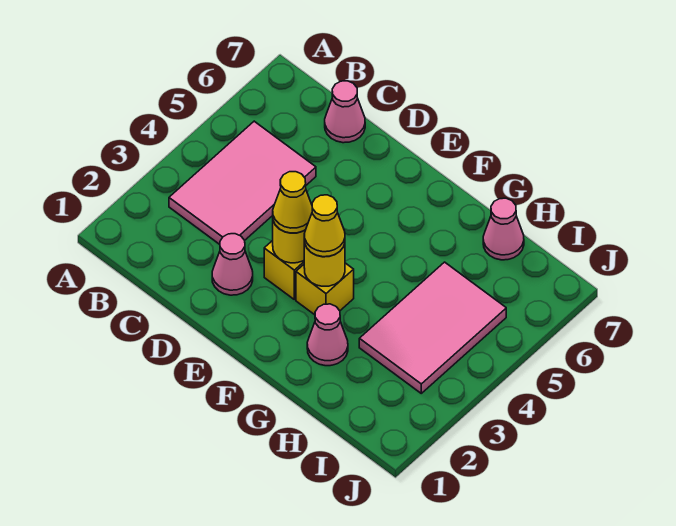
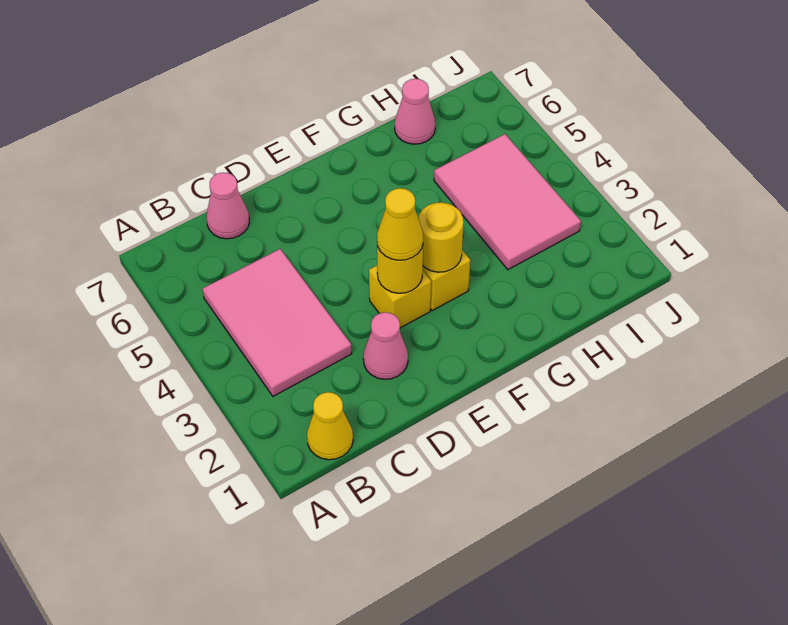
yellow 1x1 cone [304,195,345,257] -> yellow 1x1 cone moved to [307,392,353,460]
pink 1x1 cone [307,304,348,366] -> none

